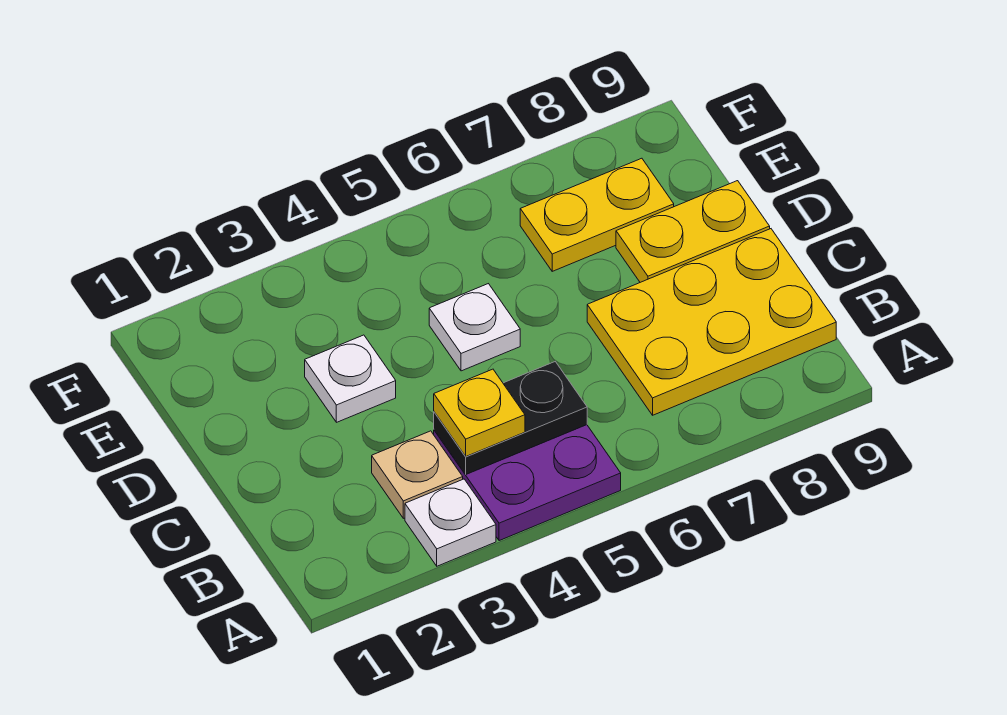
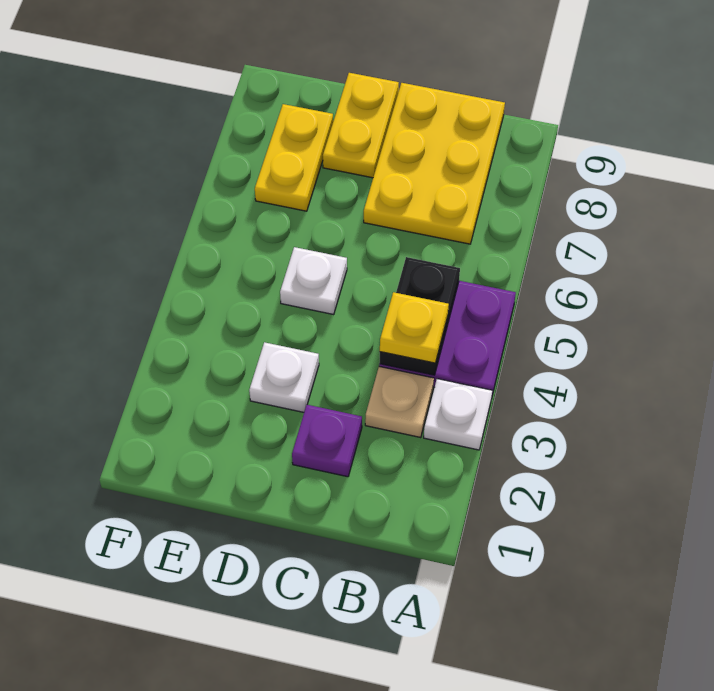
none -> purple 1x1 plate [292,405,362,477]

